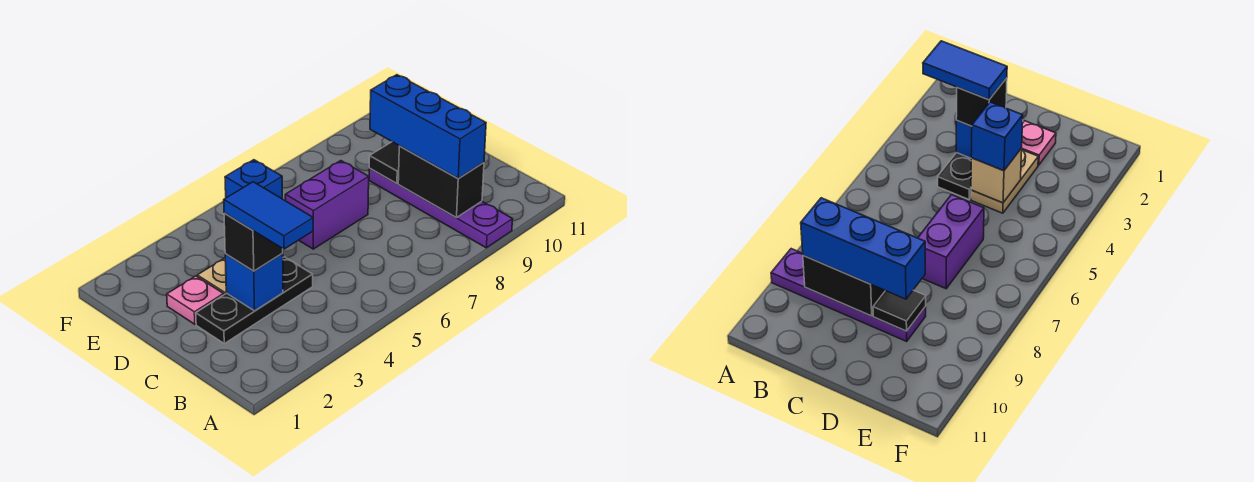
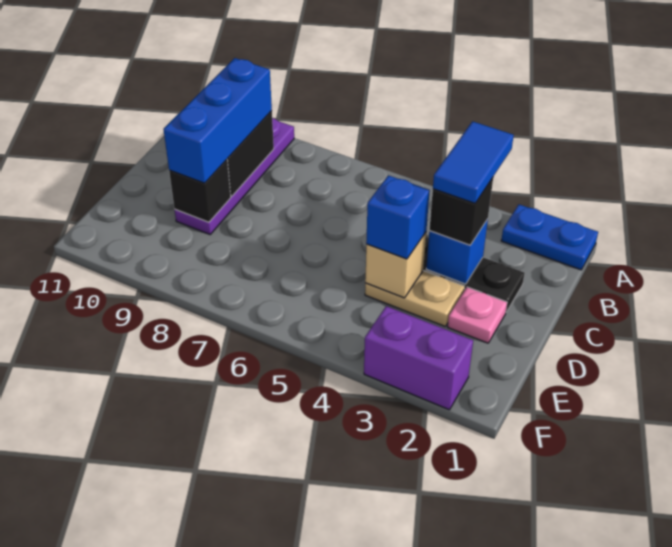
none -> blue 1x2 plate [501,205,598,270]
purple 1x2 brick [285,161,369,249] -> purple 1x2 brick moved to [364,306,473,410]
black 1x1 tile [369,142,399,184] -> black 1x1 brick [169,160,231,222]

